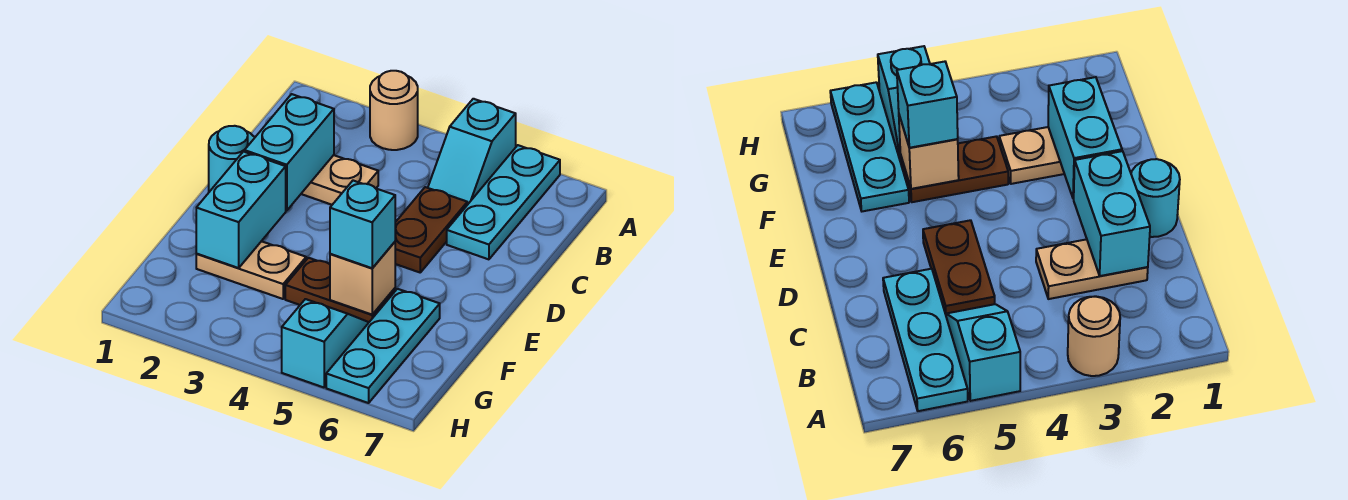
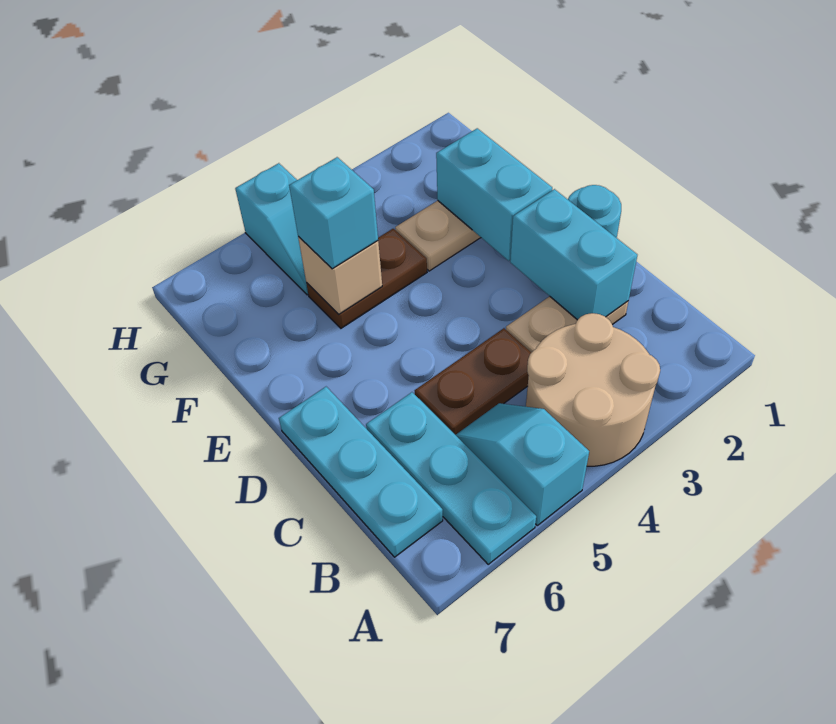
tan 1x1 round brick [370,71,418,150] -> tan 2x2 round brick [526,313,660,466]
brown 1x2 plate [395,187,467,272] -> brown 1x2 plate turned to [415,328,531,435]
cyan 1x3 plate [326,289,440,403] -> cyan 1x3 plate moved to [279,387,443,557]

